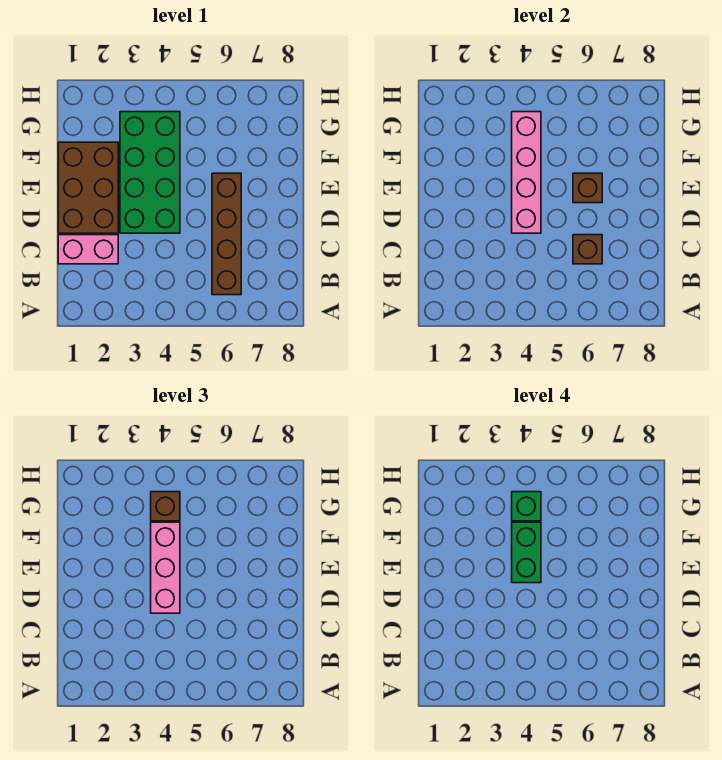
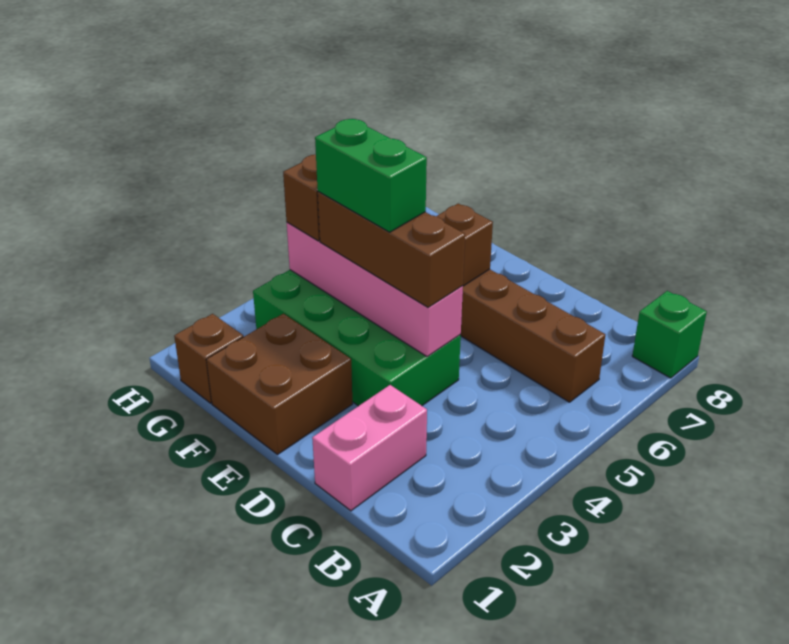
brown 1x1 brick [573,235,602,264] -> brown 1x1 brick moved to [174,314,243,403]
brown 2x3 brick [58,142,118,233] -> brown 2x2 brick [206,314,353,455]
pink 1x3 brick [151,522,180,613] -> brown 1x3 brick [318,192,465,308]
green 1x1 brick [512,492,541,521] -> green 1x1 brick moved to [632,291,707,378]

